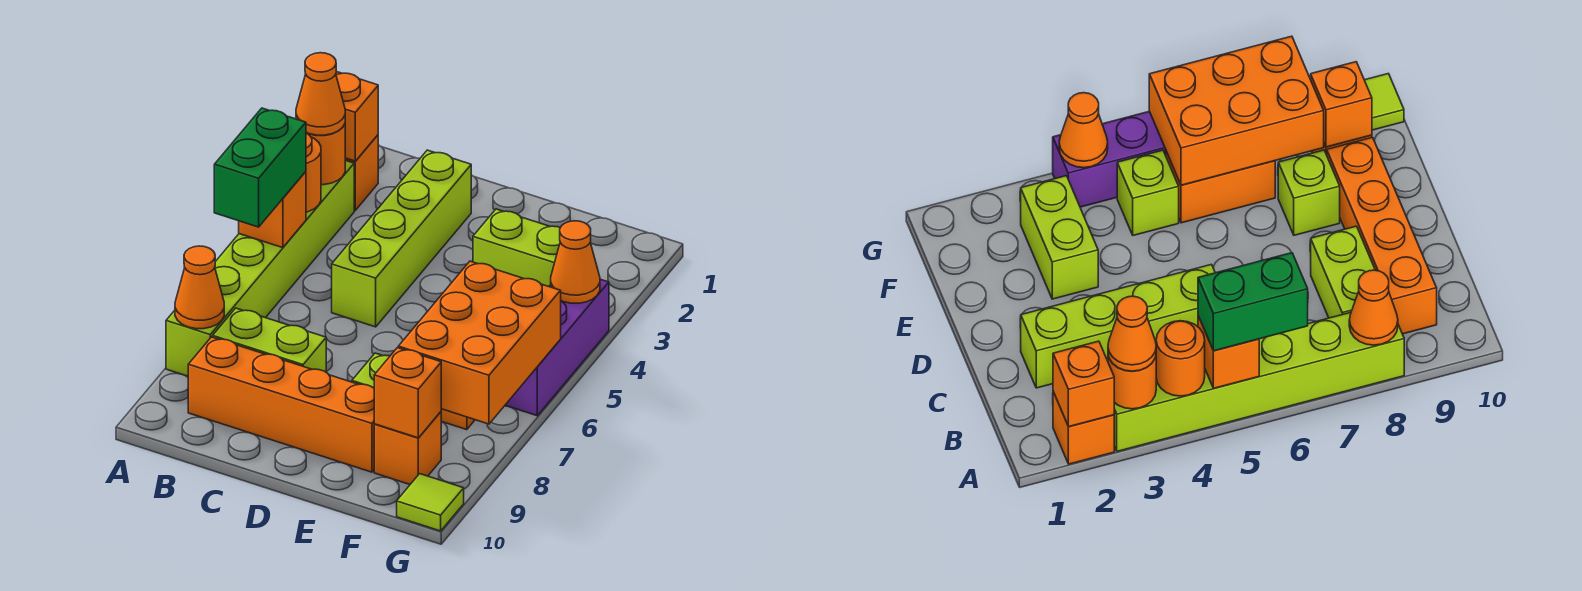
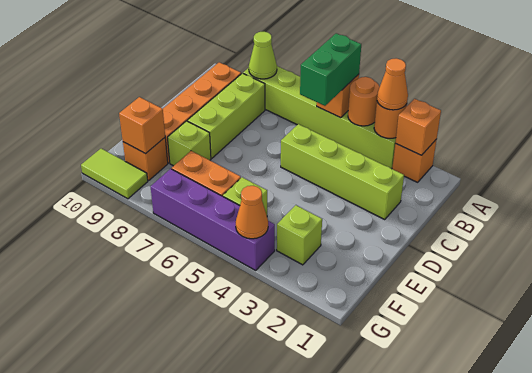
green 1x2 brick [214,108,306,227] -> green 1x2 brick turned to [300,33,361,106]
orange 1x1 cone [175,246,224,329] -> lime 1x1 cone [249,32,277,79]
lime 1x2 brick [213,308,326,372] -> lime 1x3 brick [187,73,265,158]
lime 1x2 brick [473,209,560,286] -> lime 1x1 brick [277,205,322,265]
orange 2x3 brick [398,261,561,424] -> none
purple 1x3 brick [505,279,609,416] -> purple 1x4 brick [151,169,275,270]
lime 1x1 tile [397,474,464,531] -> lime 1x2 tile [81,149,148,199]

